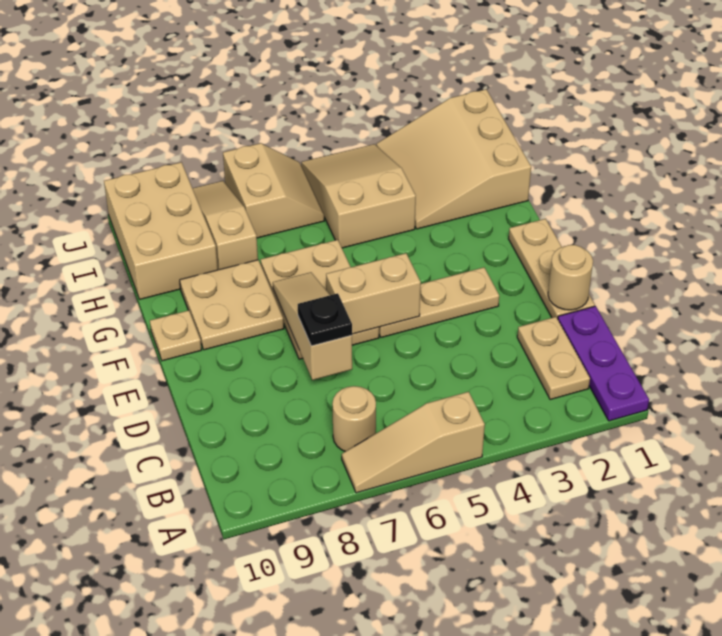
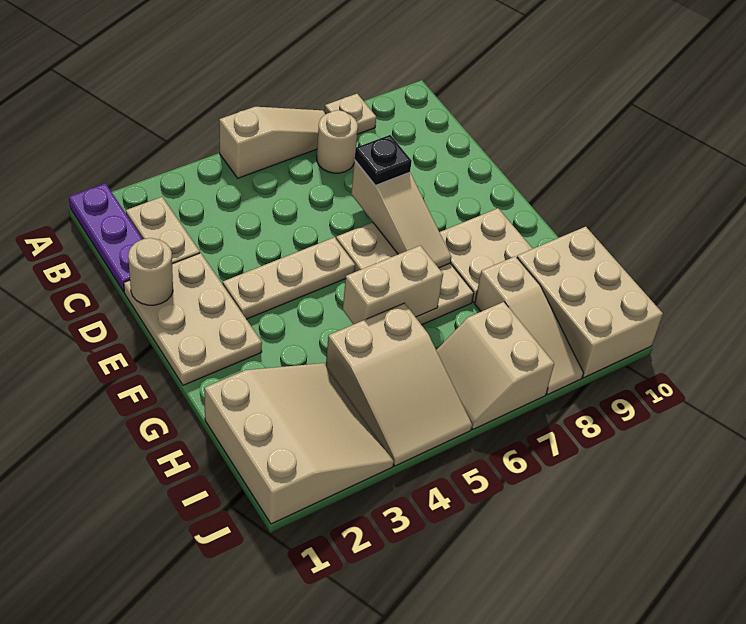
tan 1x3 plate [509,219,595,319] -> tan 2x3 plate [124,253,262,385]
tan 1x2 brick [326,253,421,334] -> tan 1x2 brick moved to [343,246,443,324]
tan 1x1 plate [150,310,201,361] -> tan 1x1 plate moved to [325,94,376,134]

